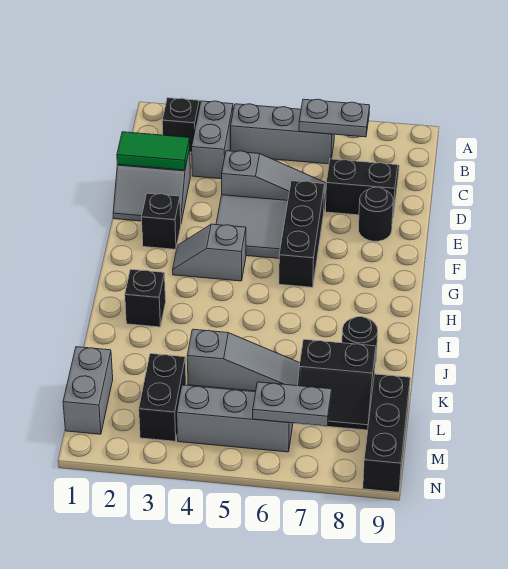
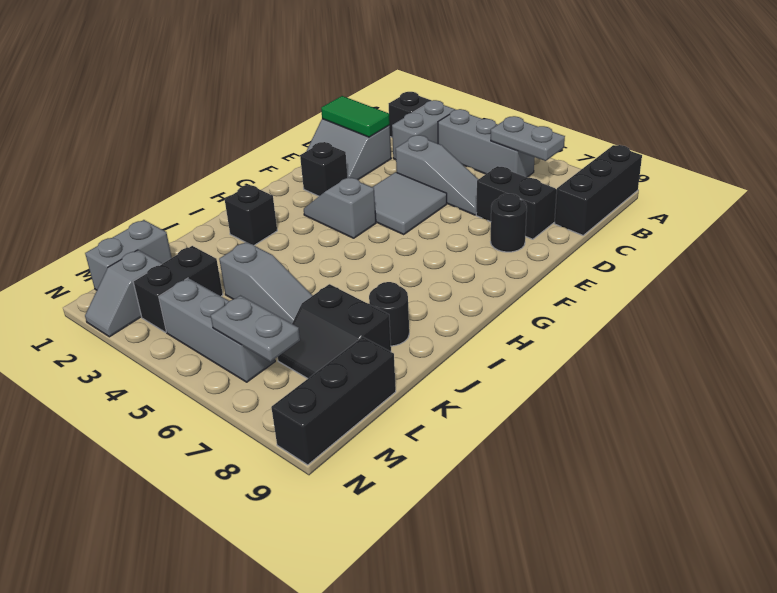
black 1x3 brick [279,181,324,287] -> black 1x3 brick moved to [554,145,642,235]
none -> grey 1x2 slope [85,250,161,337]

